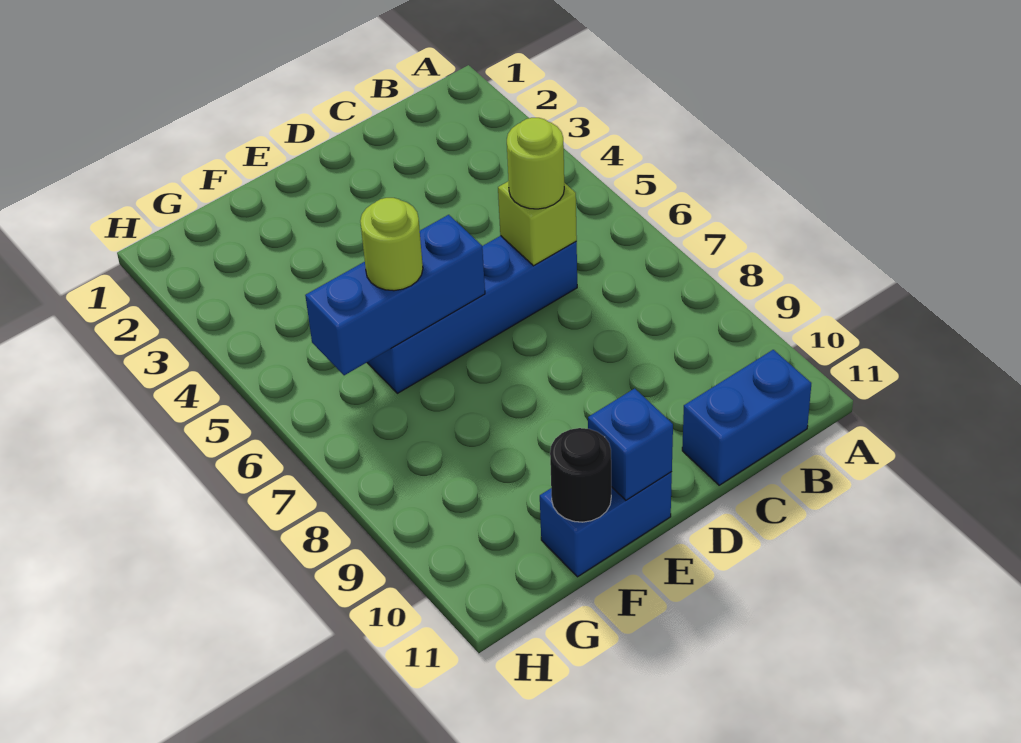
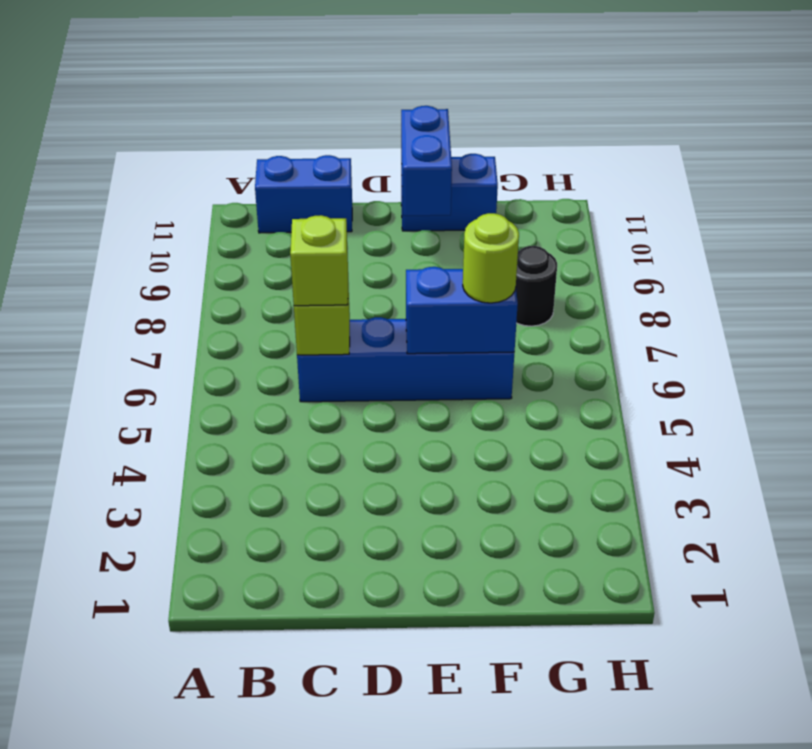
lime 1x1 round brick [507,118,564,209] -> lime 1x1 brick [290,215,348,306]
blue 1x3 brick [305,215,485,375] -> blue 1x2 brick [406,267,518,354]
blue 1x1 brick [588,388,673,500] -> blue 1x2 brick [401,106,452,216]
black 1x1 round brick [550,428,611,522] -> black 1x1 round brick moved to [516,246,557,326]

